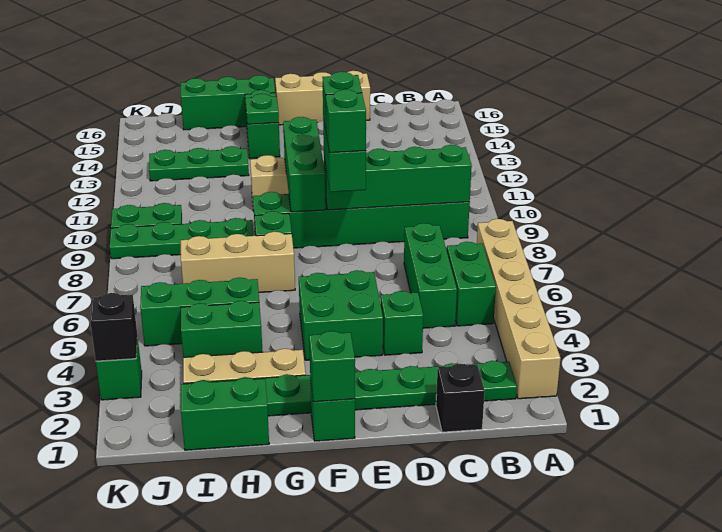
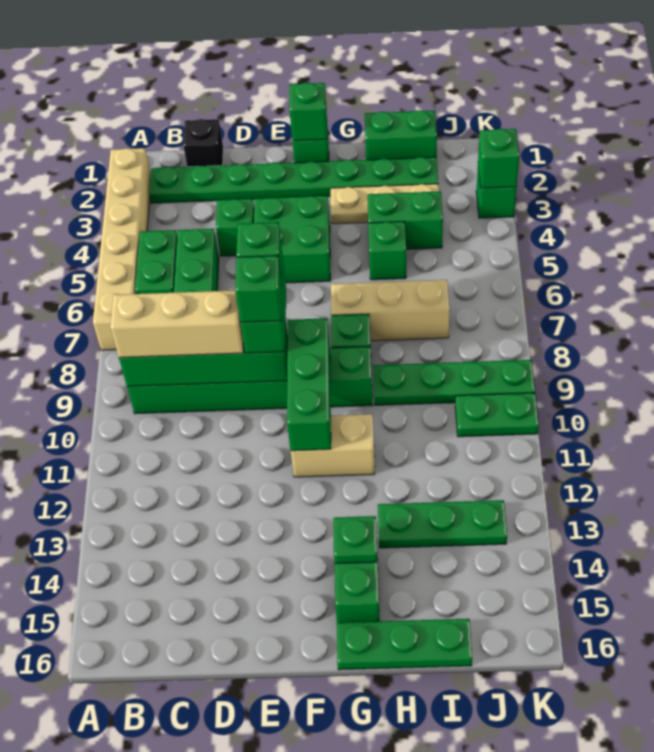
tan 1x3 brick [275,71,370,125] -> tan 1x3 brick moved to [110,290,243,358]
green 1x3 brick [181,75,275,130] -> green 1x3 plate [337,619,472,670]
green 1x3 brick [140,278,259,346] -> green 1x1 brick [368,222,406,280]
black 1x1 brick [90,293,137,361] -> green 1x1 brick [478,129,519,188]

